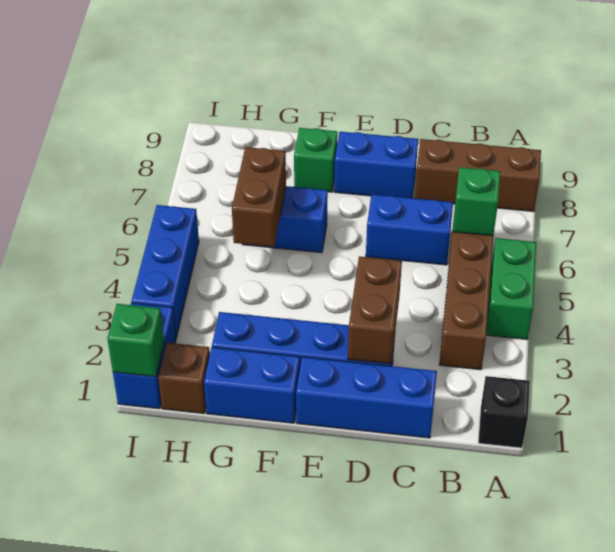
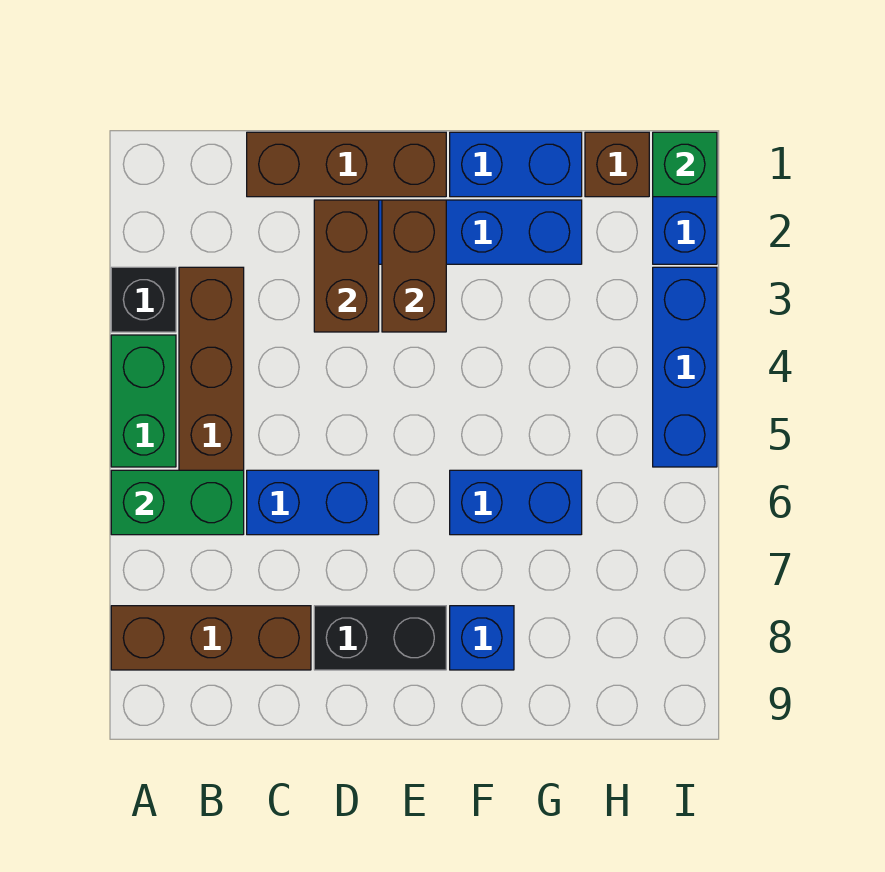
black 1x1 brick [478,376,530,448] -> black 1x1 brick moved to [111,267,176,332]
green 1x1 brick [453,167,500,236] -> green 1x2 brick [111,470,244,535]
blue 1x3 brick [296,357,437,438] -> brown 1x3 brick [247,132,446,197]
blue 1x2 brick [334,132,418,198] -> black 1x2 brick [314,606,446,670]
green 1x1 brick [294,128,337,192] -> blue 1x1 brick [450,606,514,670]
brown 1x2 brick [232,147,286,247] -> brown 1x2 brick moved to [382,200,446,332]

